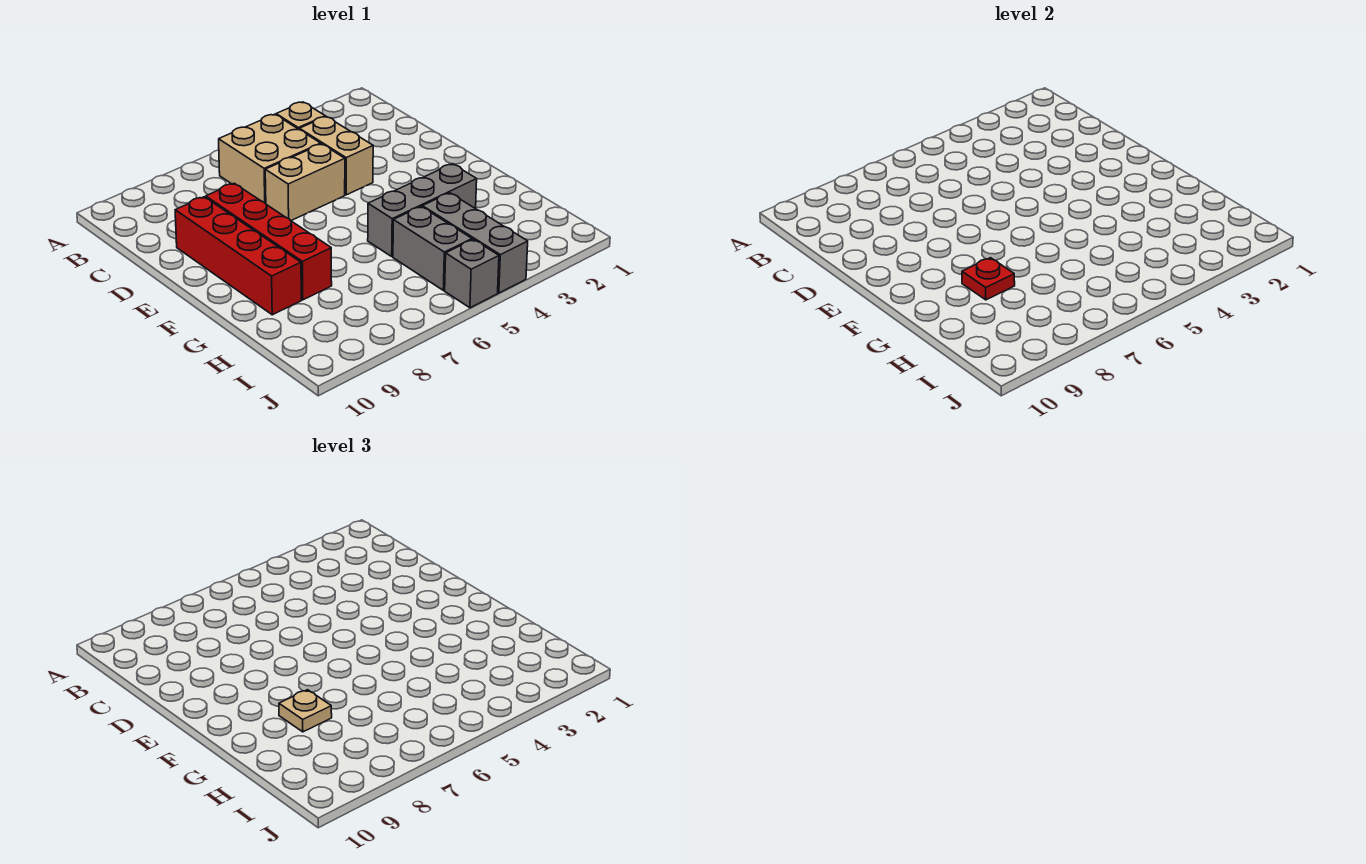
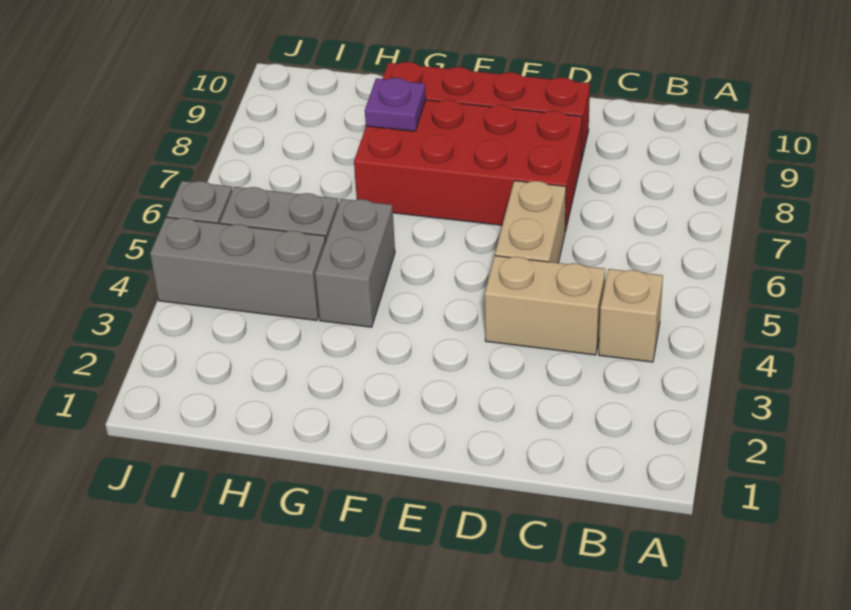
tan 2x2 brick [219,114,321,204] -> none
red 1x4 brick [206,183,332,300] -> red 2x4 brick [354,100,582,232]
grey 1x3 brick [368,164,477,256] -> grey 1x2 brick [315,199,395,327]
red 1x1 plate [962,258,1015,300] -> purple 1x1 plate [365,78,426,131]
tan 1x1 plate [279,690,332,732] -> none

